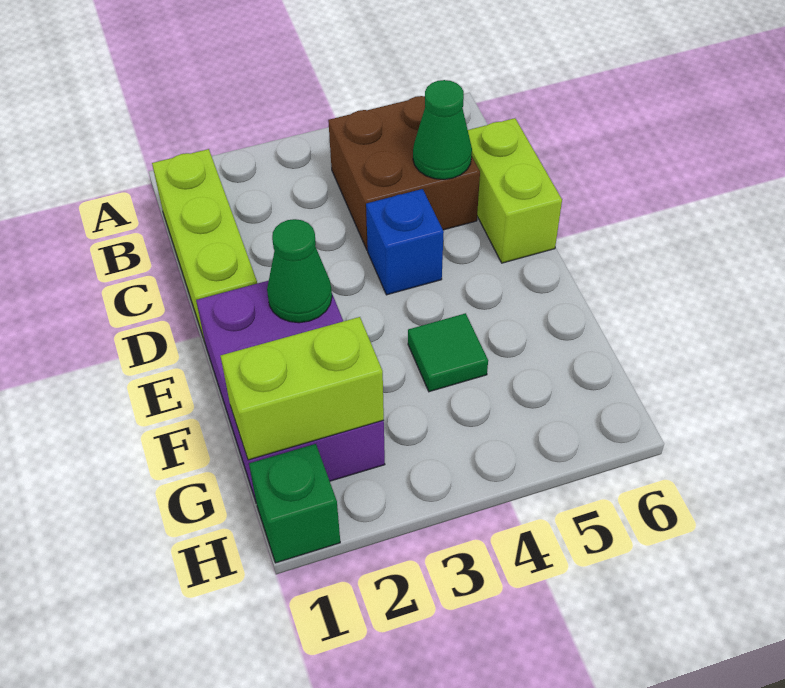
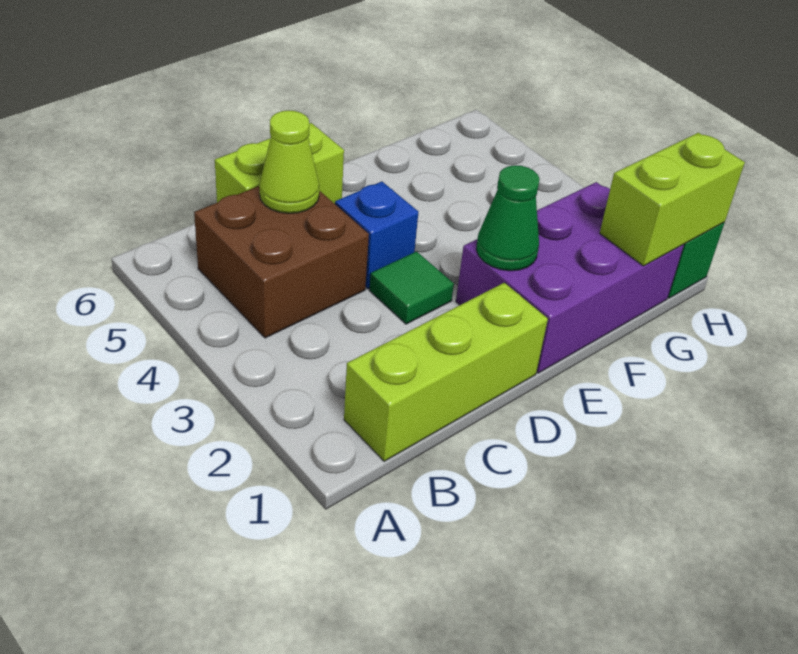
green 1x1 cone [413,80,472,179] -> lime 1x1 cone [259,110,319,213]
green 1x1 tile [408,313,488,392] -> green 1x1 tile moved to [369,252,454,324]
lime 1x2 brick [221,317,384,460] -> lime 1x2 brick turned to [600,133,745,266]

